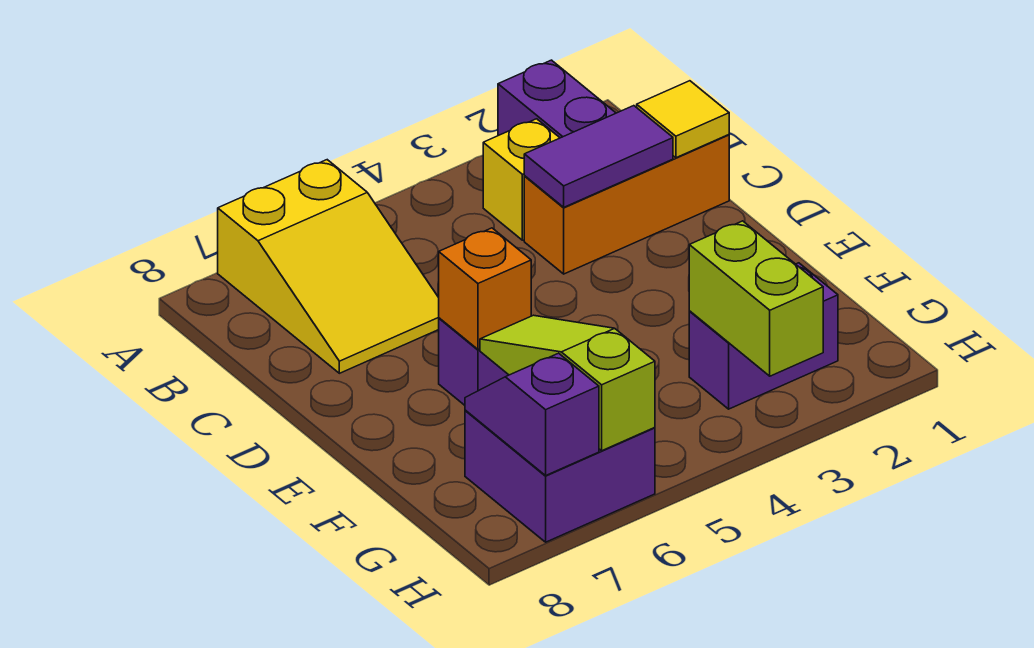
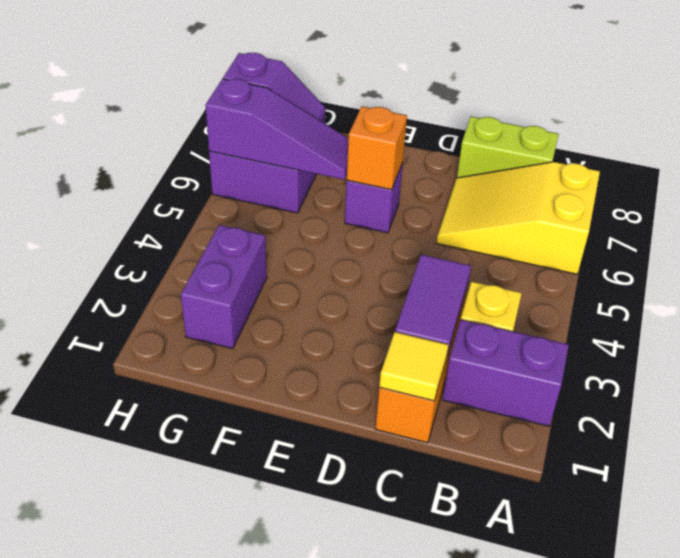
lime 1x3 slope [480,315,655,451] -> purple 1x3 slope [206,79,349,180]
lime 1x2 brick [689,221,823,376] -> lime 1x2 brick moved to [457,117,559,178]

